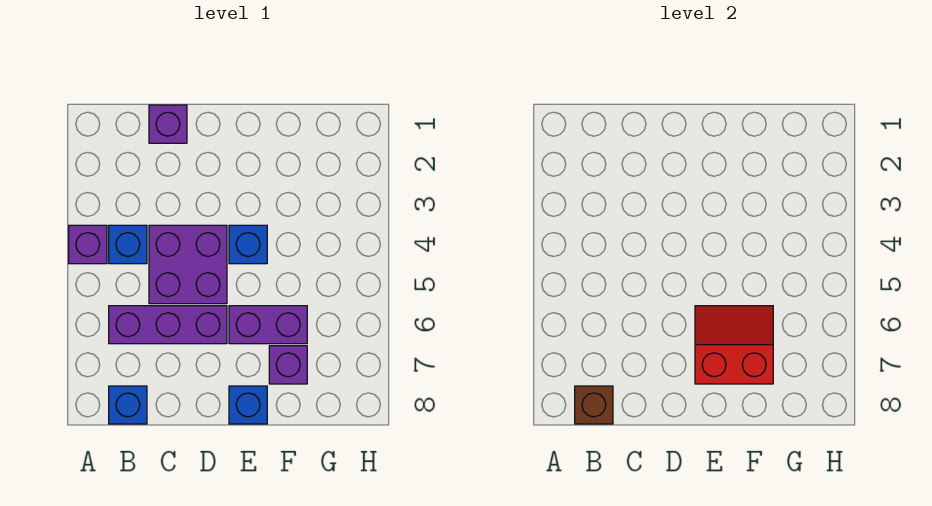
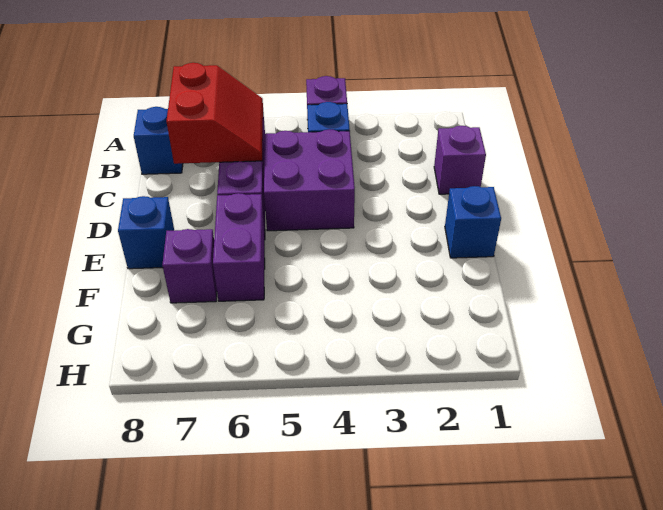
brown 1x1 brick [575,386,613,424] -> none
blue 1x1 brick [229,225,267,264] -> blue 1x1 brick moved to [445,186,501,258]
red 2x2 slope [695,306,773,384] -> red 2x2 slope moved to [166,63,263,164]

